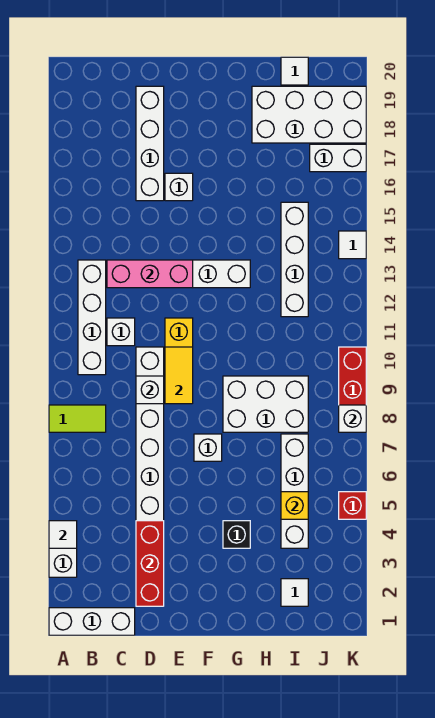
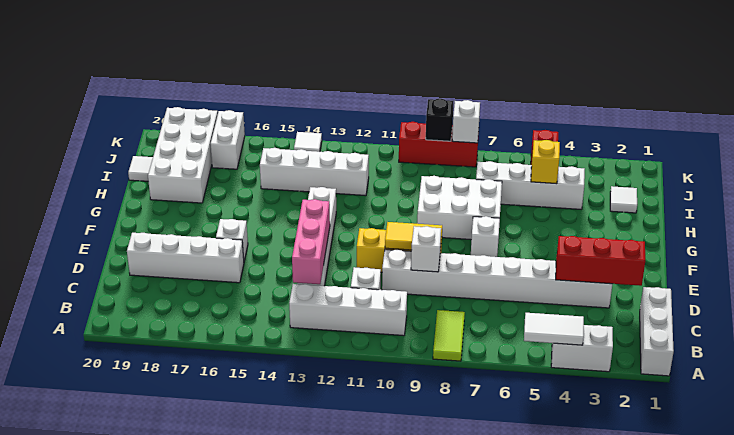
white 1x1 tile [49,521,77,548] -> white 1x2 tile [524,313,584,345]
black 1x1 brick [223,521,250,548] -> black 1x1 brick moved to [426,99,453,141]
white 2x3 brick [223,376,308,432] -> white 2x3 brick turned to [417,176,502,240]

